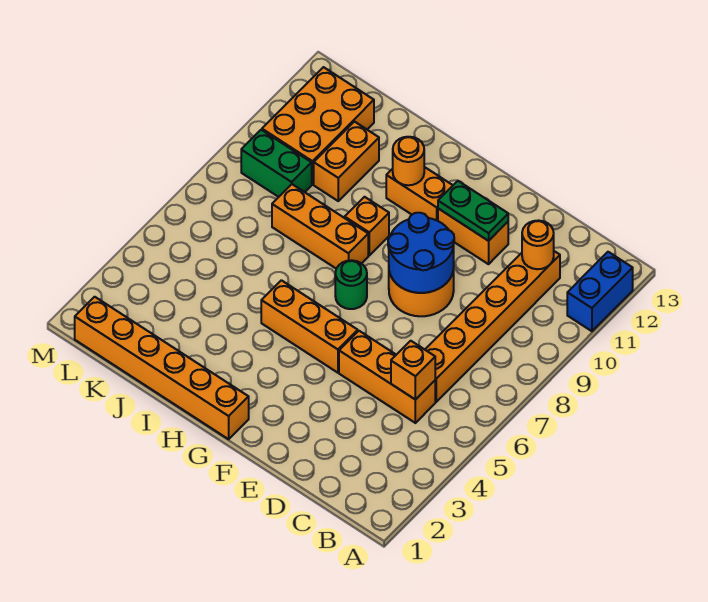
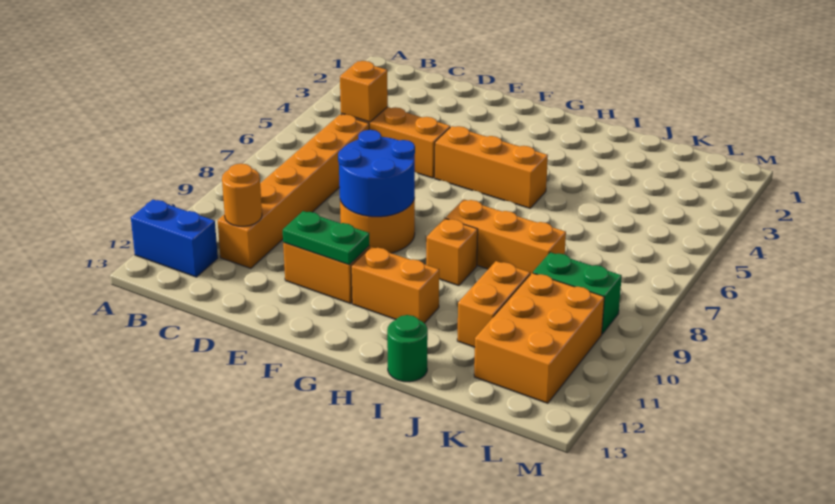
blue 1x2 brick [567,252,633,331] -> blue 1x2 brick turned to [131,200,218,277]
orange 1x6 brick [75,297,249,439] -> none
green 1x1 round brick [335,260,367,309] -> green 1x1 round brick moved to [387,315,428,382]
orange 1x1 round brick [393,137,424,185] -> none

